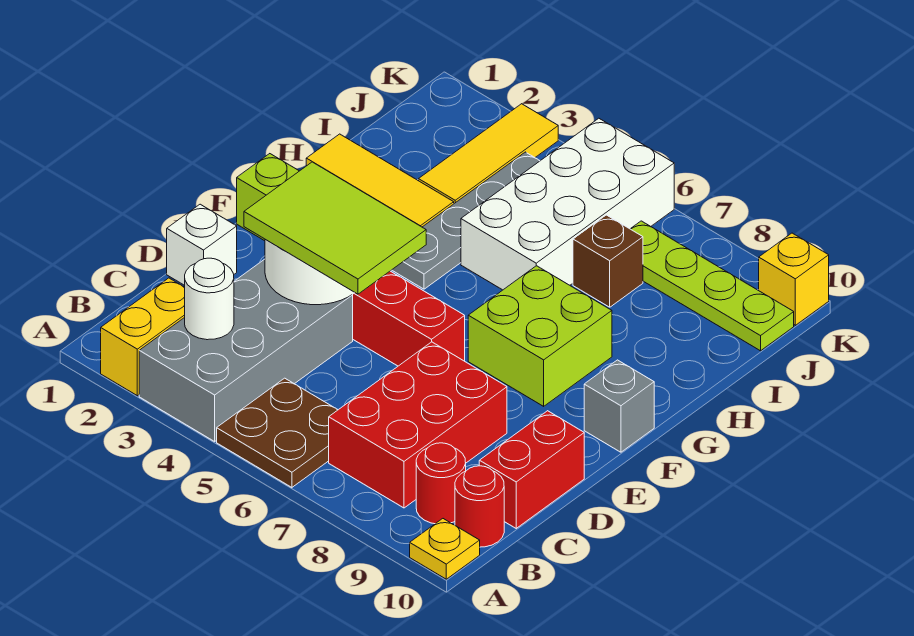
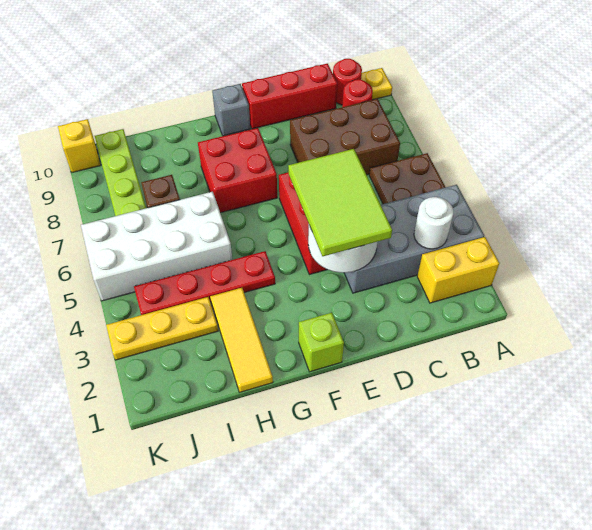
red 2x3 brick [329,342,507,508] -> brown 2x3 brick [290,99,400,175]
red 1x2 brick [479,411,584,528] -> red 1x3 brick [242,64,337,129]
white 1x1 brick [167,204,237,285] -> none
lime 2x2 brick [468,266,612,406] -> red 2x2 brick [198,128,277,213]
grey 1x4 plate [392,152,539,289] -> red 1x4 plate [134,251,275,315]
yellow 1x3 tile [419,104,558,204] -> yellow 1x3 plate [106,297,218,360]

